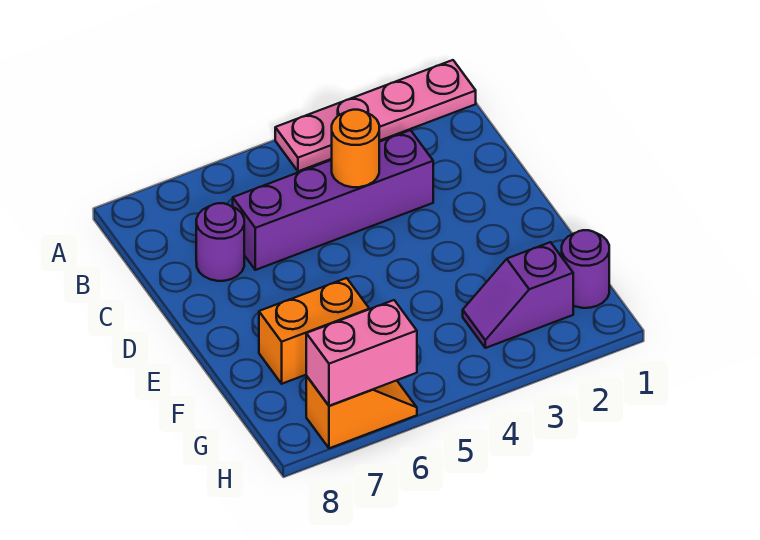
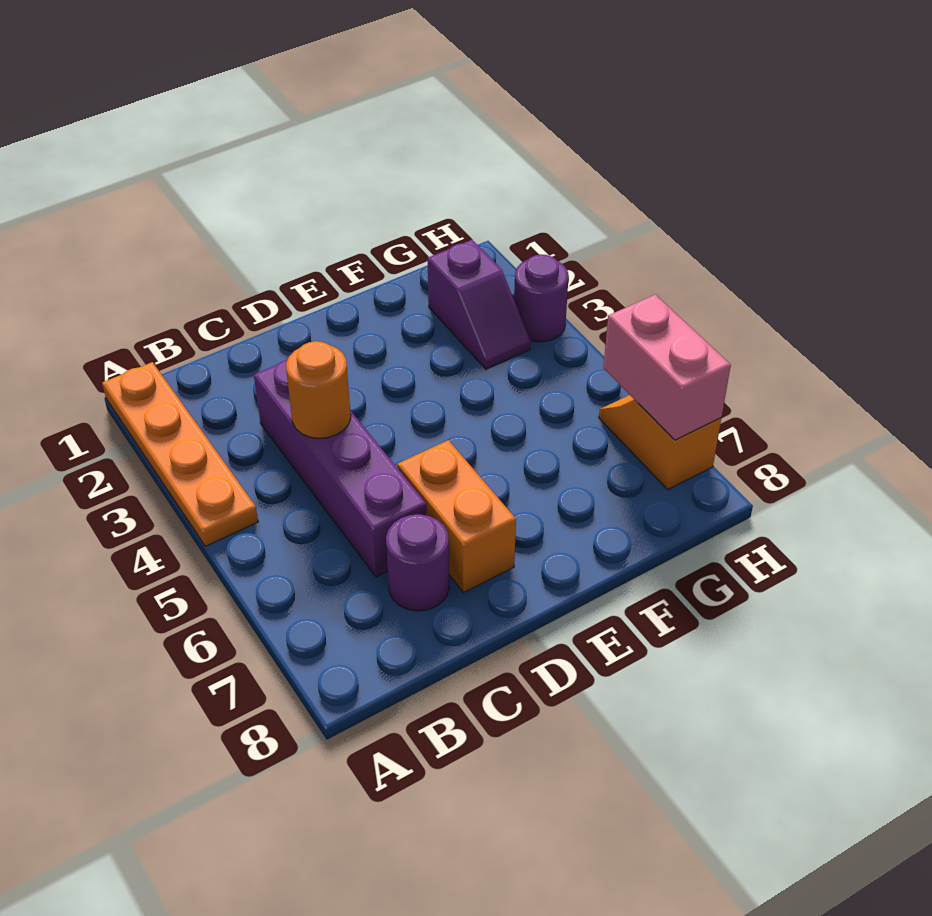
pink 1x4 plate [275,60,476,171] -> orange 1x4 plate [102,362,258,546]
orange 1x2 brick [259,278,369,384] -> orange 1x2 brick moved to [397,440,516,593]
purple 1x1 round brick [562,230,609,308] -> purple 1x1 round brick moved to [514,254,569,342]

